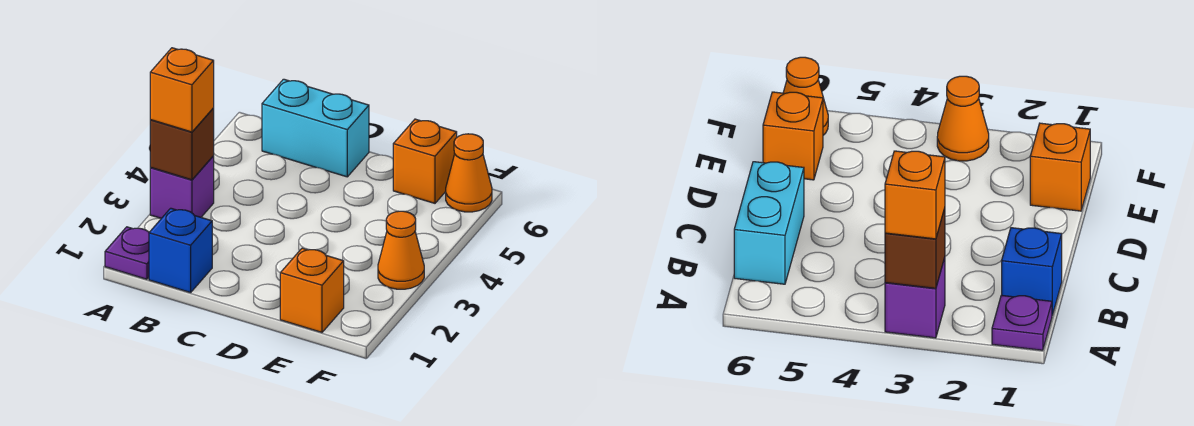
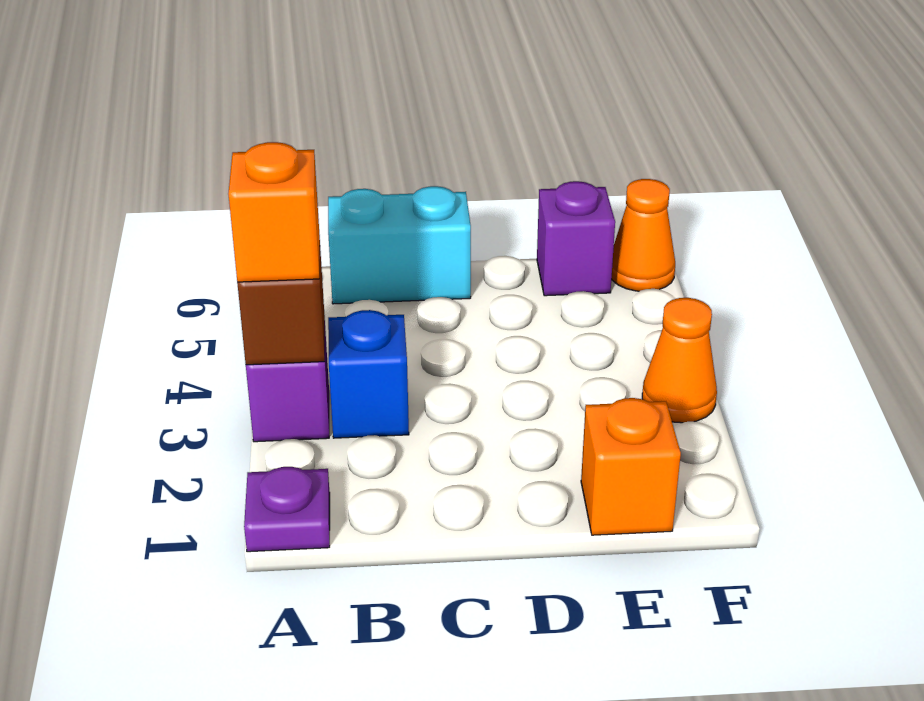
blue 1x1 brick [149,208,212,293] -> blue 1x1 brick moved to [328,310,409,438]
orange 1x1 brick [393,119,457,203] -> purple 1x1 brick [537,181,615,296]

